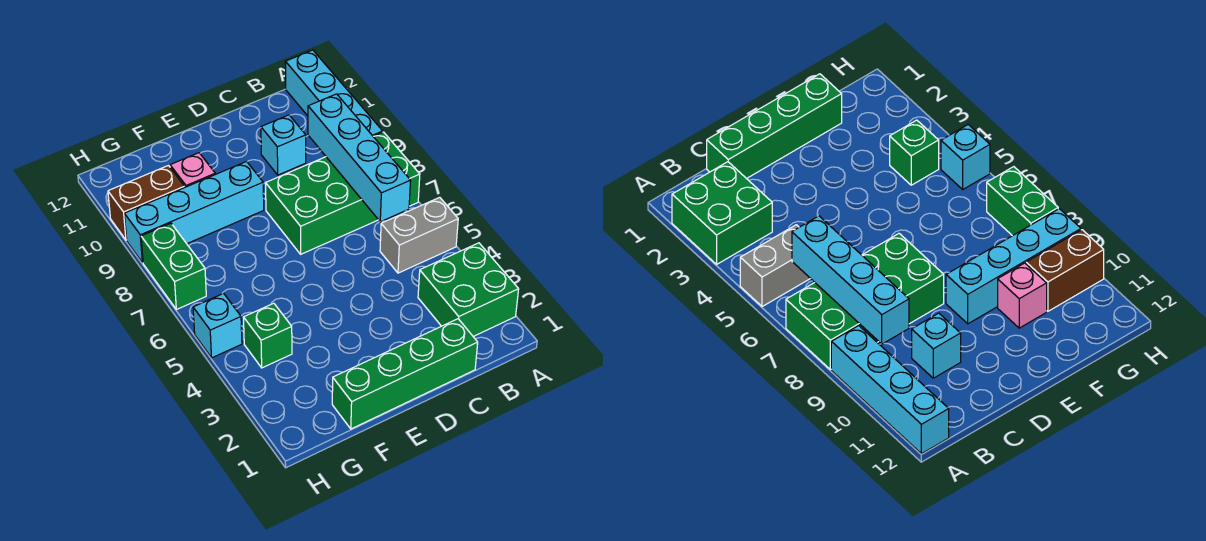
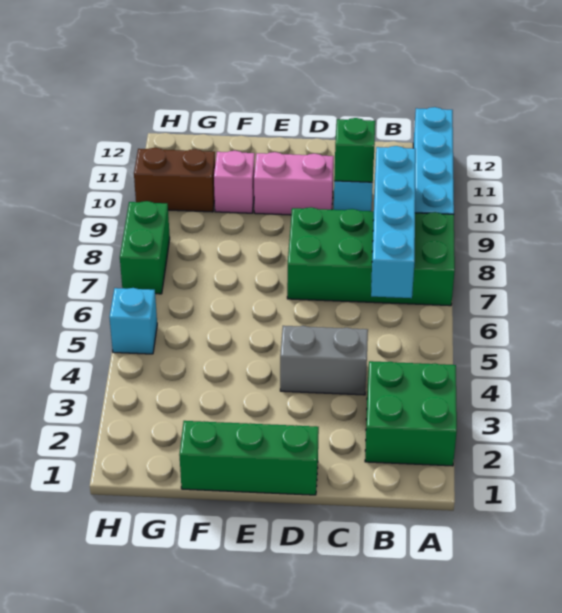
grey 1x2 brick [380,197,458,273] -> grey 1x2 brick moved to [280,326,368,395]
green 1x4 brick [332,319,478,429] -> green 1x3 brick [179,421,319,495]
none -> pink 1x2 brick [254,152,334,215]
cyan 1x4 brick [124,162,264,263] -> none
green 1x1 brick [244,303,292,368] -> green 1x1 brick moved to [334,118,375,182]

